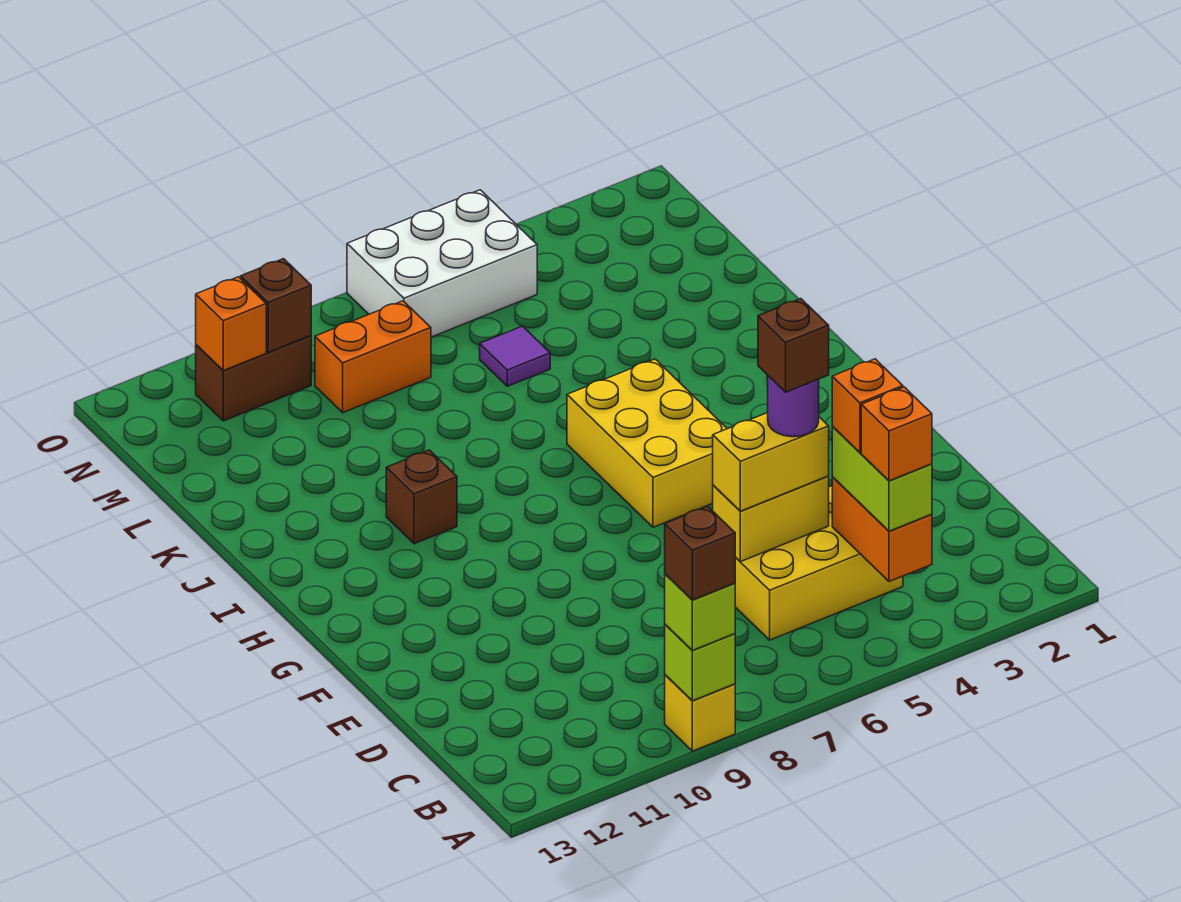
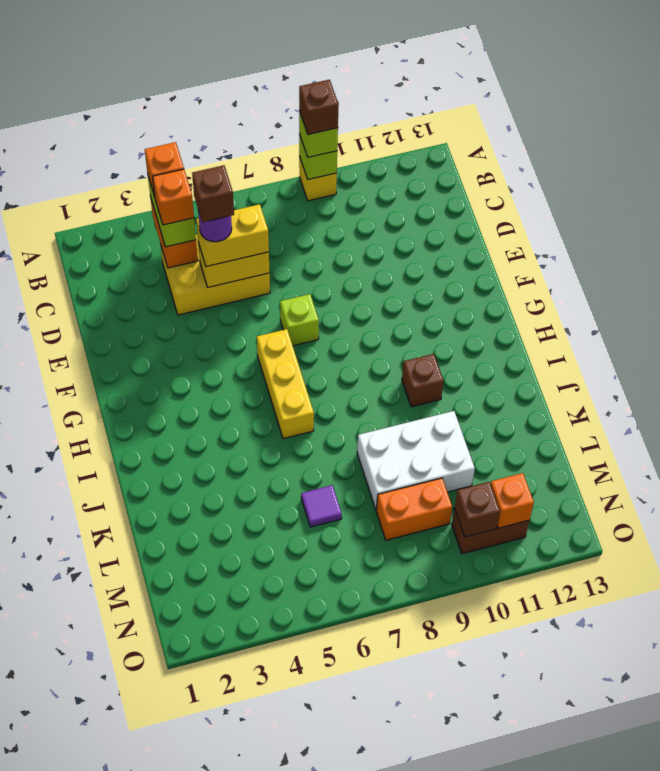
none -> lime 1x1 brick [280,294,319,346]
yellow 2x3 brick [567,359,727,527] -> yellow 1x3 brick [257,329,314,439]
white 2x3 brick [347,190,537,337] -> white 2x3 brick moved to [357,411,475,510]

